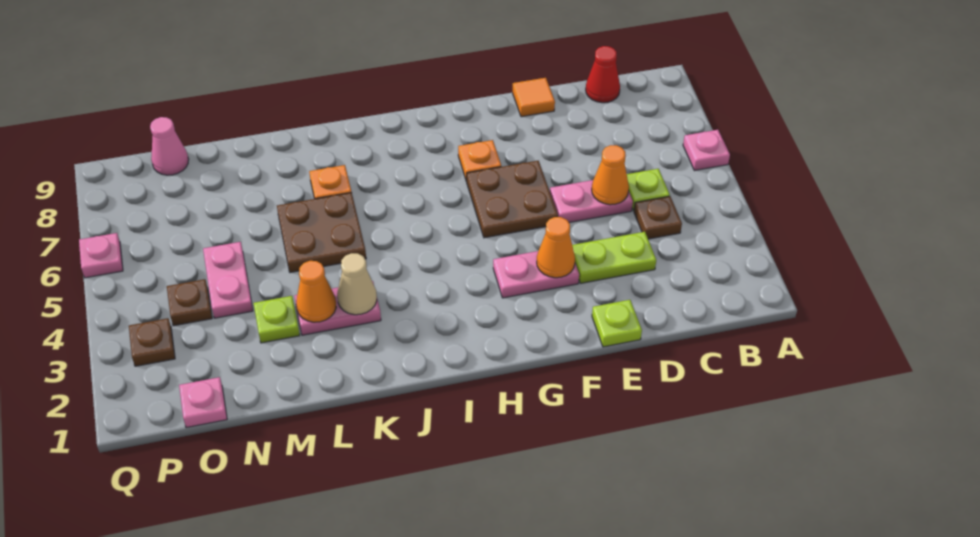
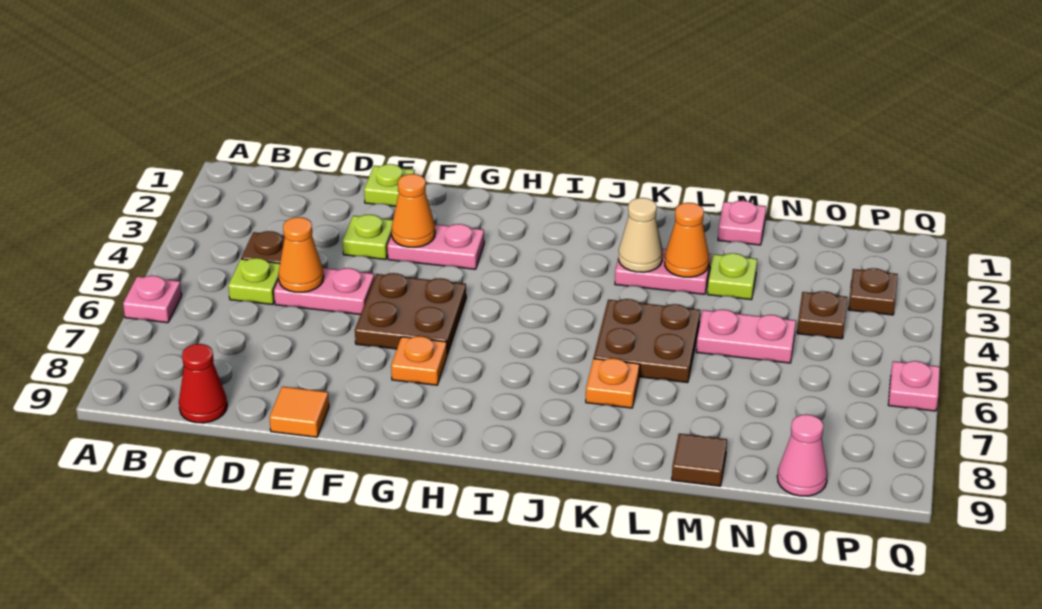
lime 1x2 plate [572,232,656,283] -> lime 1x1 plate [343,214,393,260]
none -> brown 1x1 tile [672,434,727,486]
pink 1x2 plate [203,242,253,318] -> pink 1x2 plate turned to [696,309,796,363]
pink 1x1 plate [179,377,227,428] -> pink 1x1 plate moved to [718,201,766,245]

